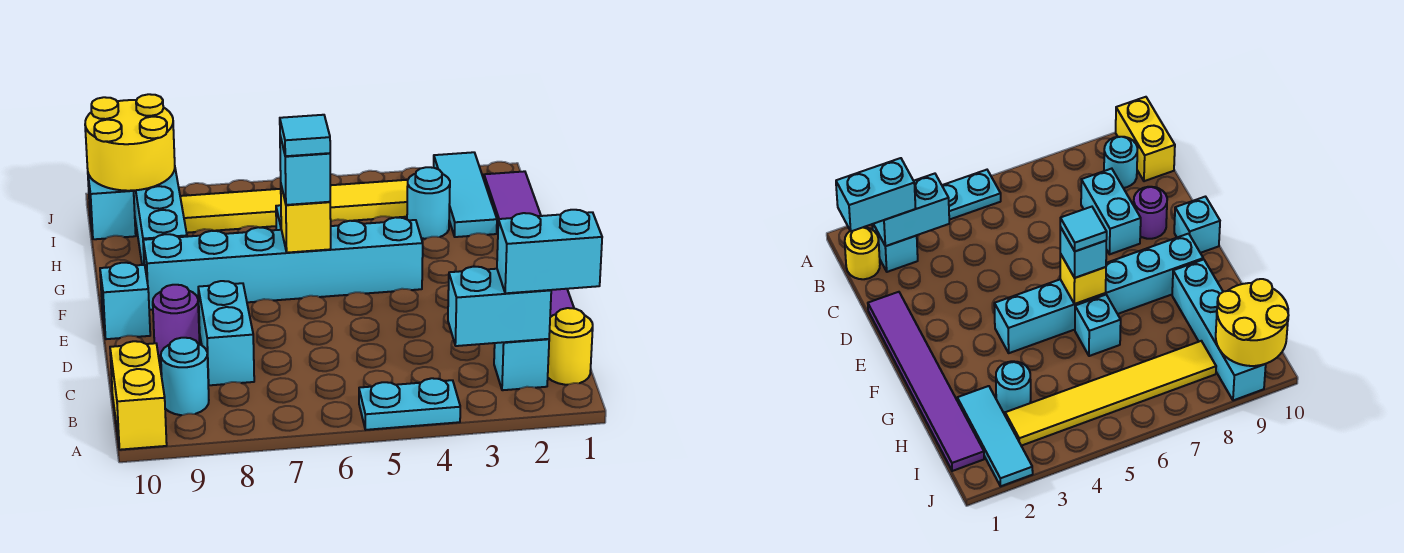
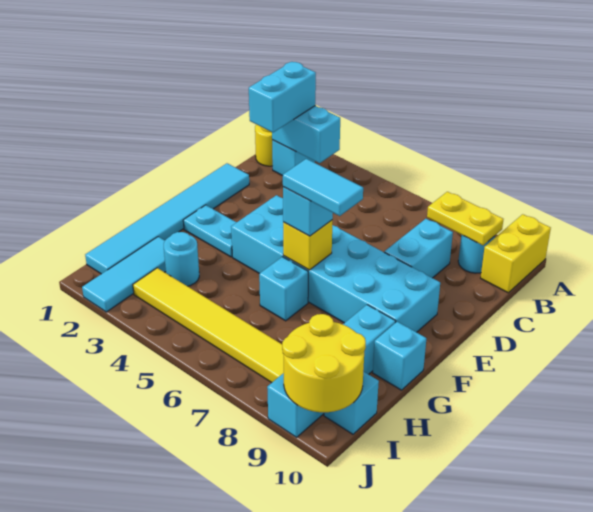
cyan 1x2 plate [359,378,460,430] -> cyan 1x2 plate moved to [183,205,237,257]
cyan 1x2 brick [497,210,602,293] -> cyan 1x2 brick turned to [249,62,316,132]
none -> yellow 1x2 plate [427,192,504,245]
purple 1x6 tile [484,171,574,317] -> cyan 1x6 tile [85,163,249,274]
purple 1x1 round brick [153,285,200,357] -> none
cyan 1x1 brick [100,263,150,339] -> cyan 1x1 brick moved to [373,322,426,390]
cyan 1x6 brick [143,217,423,310] -> cyan 2x6 brick [231,195,440,332]
cyan 1x1 tile [280,115,330,156] -> cyan 1x2 tile [283,159,363,216]

